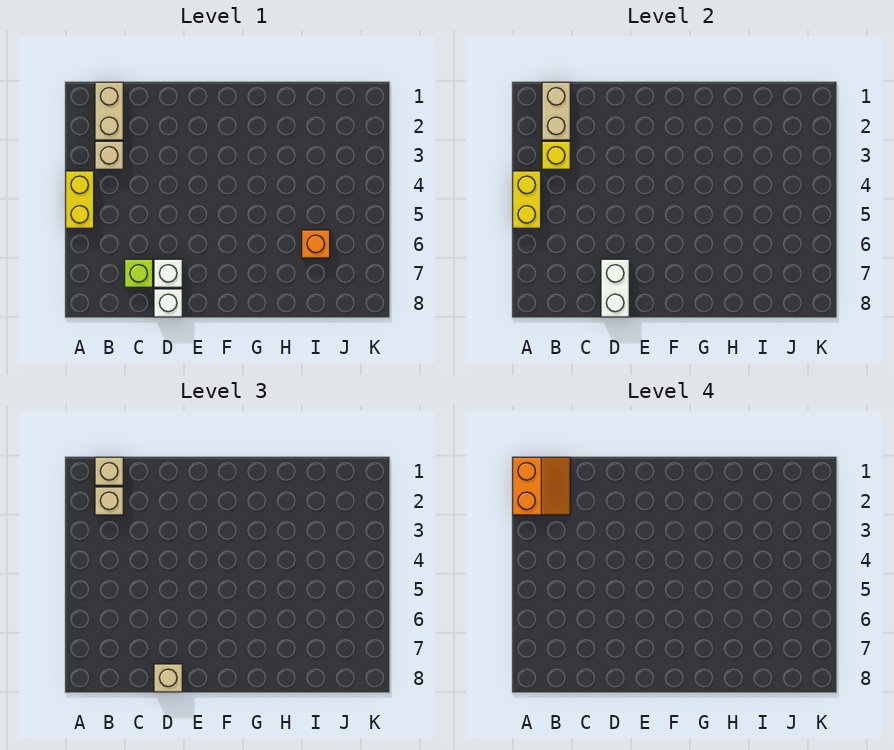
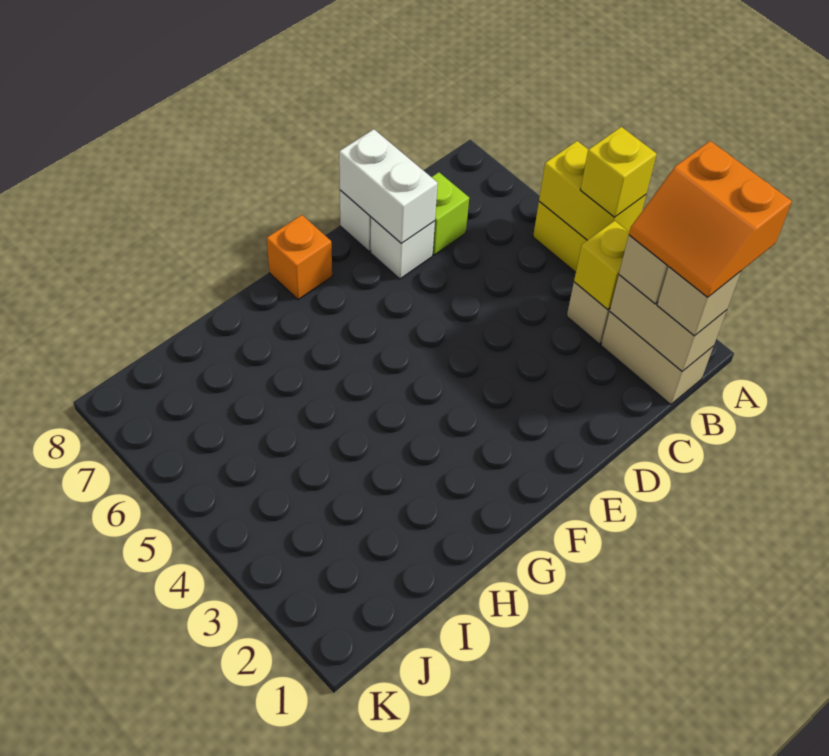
none -> yellow 1x1 brick [580,127,657,217]
tan 1x1 brick [154,664,182,692] -> none
orange 1x1 brick [302,230,330,258] -> orange 1x1 brick moved to [267,215,332,300]

